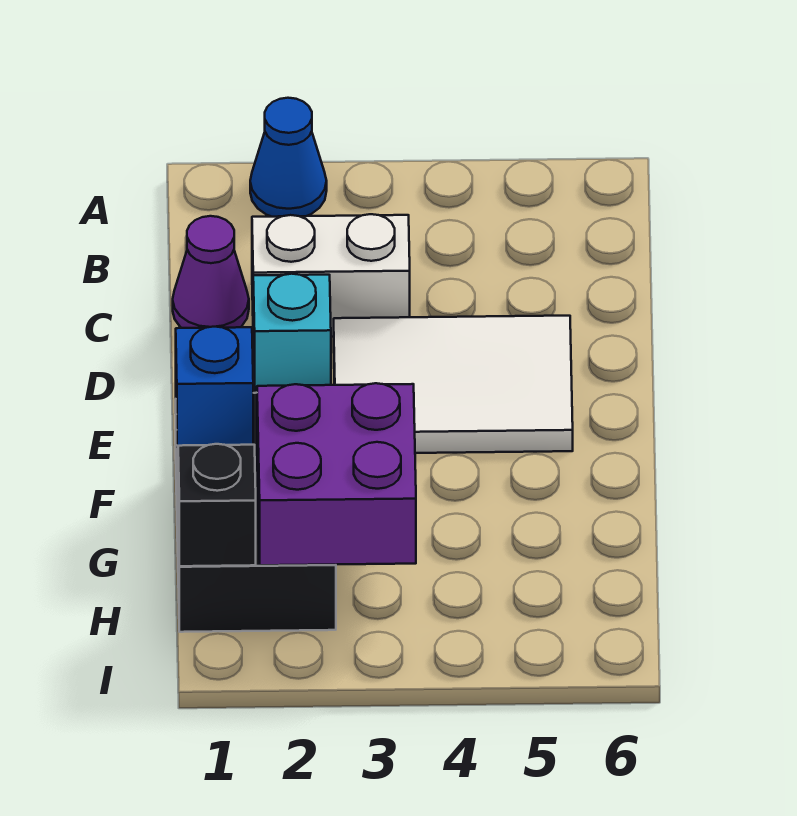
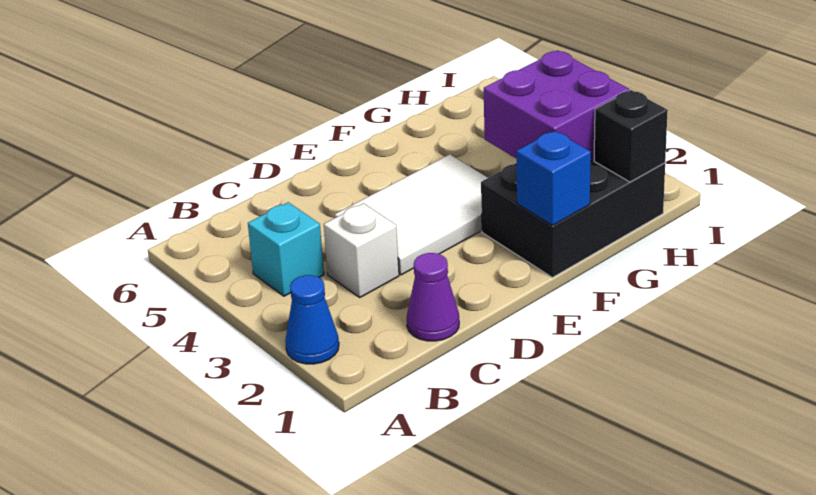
white 1x2 brick [252,214,410,337] -> white 1x1 brick [324,203,399,297]
cyan 1x1 brick [253,274,331,393] -> cyan 1x1 brick moved to [248,202,324,296]
white 2x3 tile [334,316,573,453] -> white 2x3 tile turned to [335,154,488,275]

